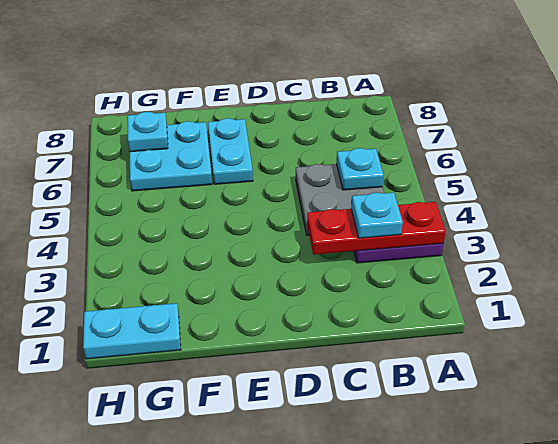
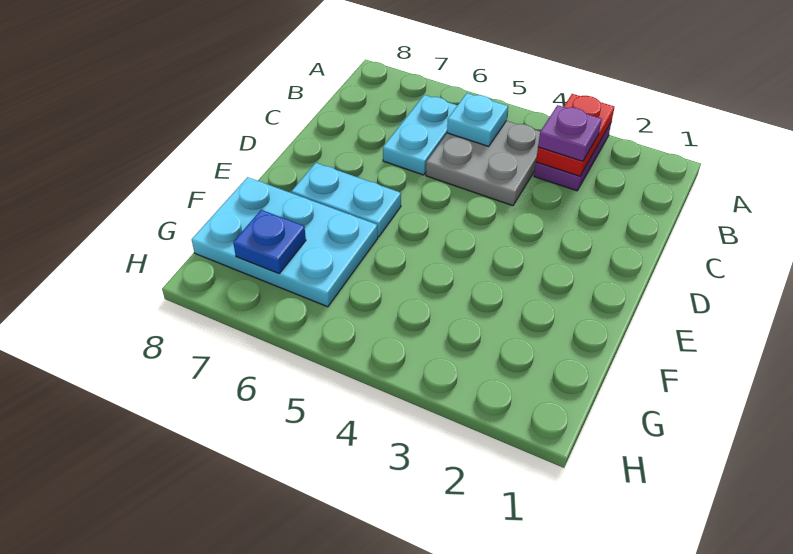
red 1x3 plate [307,202,446,255] -> red 1x2 plate [536,94,614,176]
cyan 1x1 plate [351,192,403,238] -> purple 1x1 plate [538,105,602,161]
cyan 2x2 plate [130,121,212,191] -> cyan 2x3 plate [192,177,378,307]
cyan 1x2 plate [83,303,181,359] -> cyan 1x2 plate moved to [383,95,457,175]
cyan 1x1 plate [127,112,168,152] -> blue 1x1 plate [233,210,306,273]

